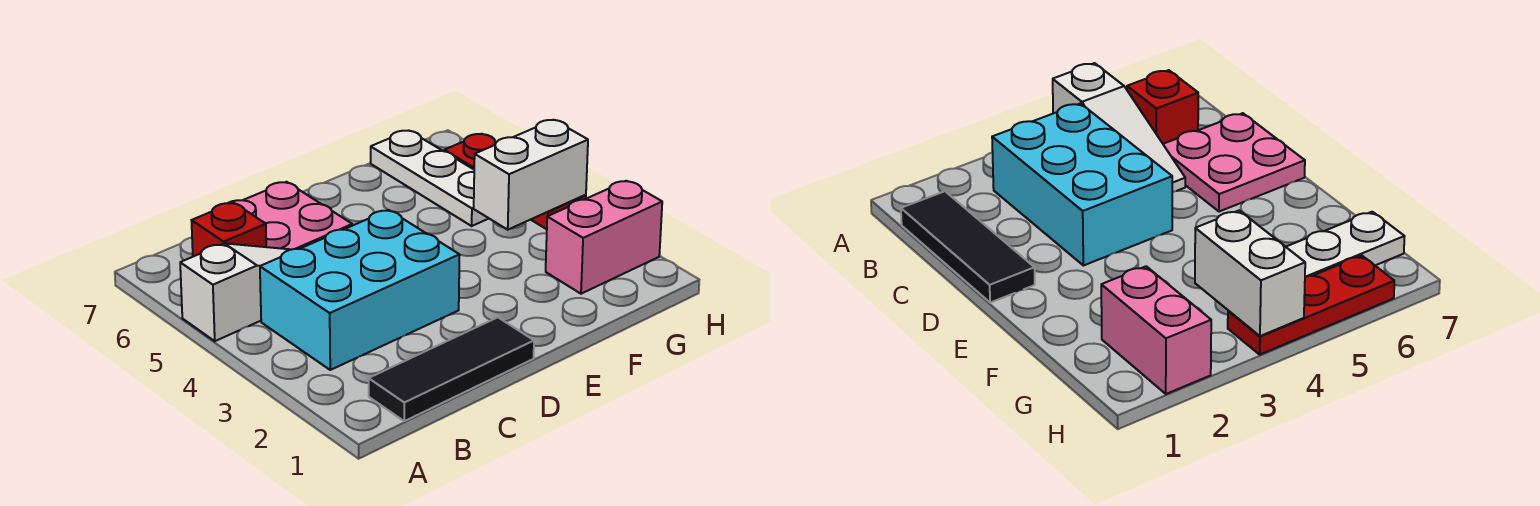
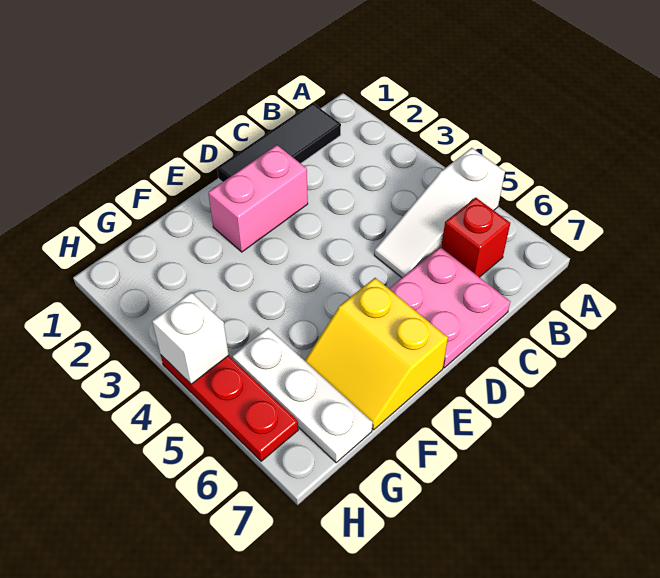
cyan 2x3 brick [260,210,460,370] -> none
none -> yellow 2x2 slope [305,278,448,430]
pink 1x2 brick [546,181,662,294] -> pink 1x2 brick moved to [208,145,308,252]
white 1x2 brick [474,120,588,230] -> white 1x1 brick [152,292,229,384]

